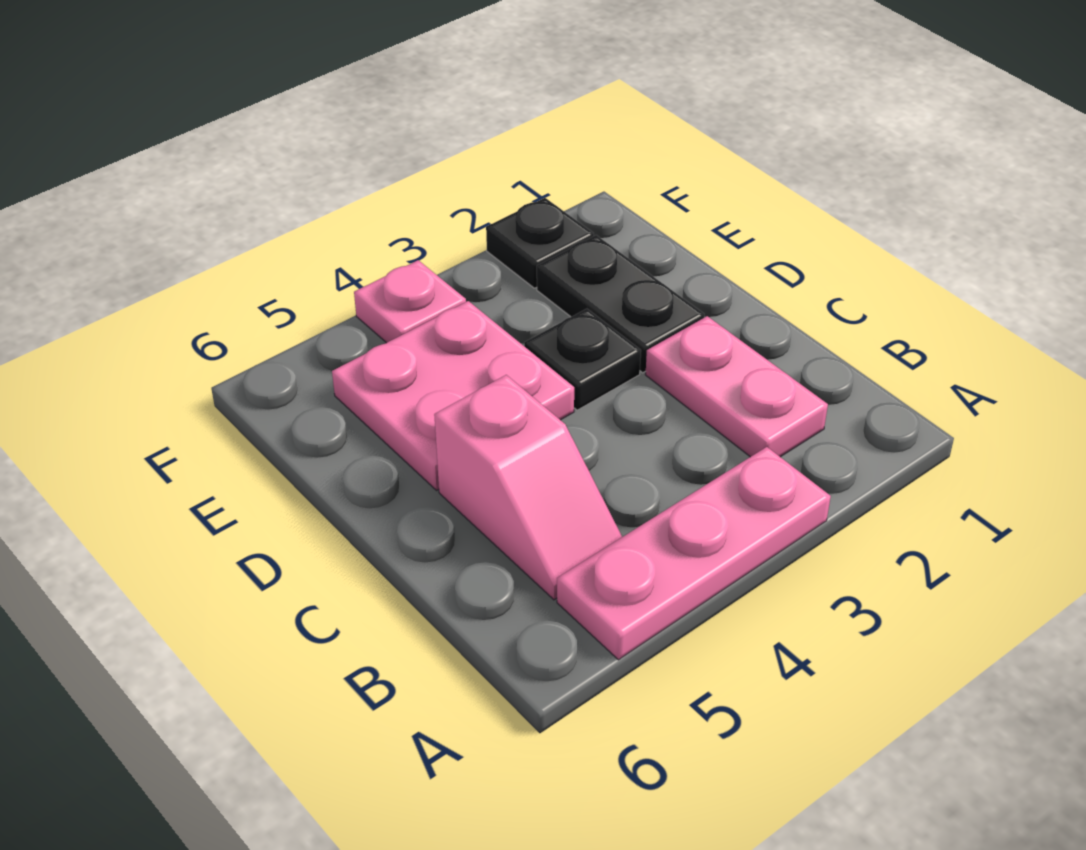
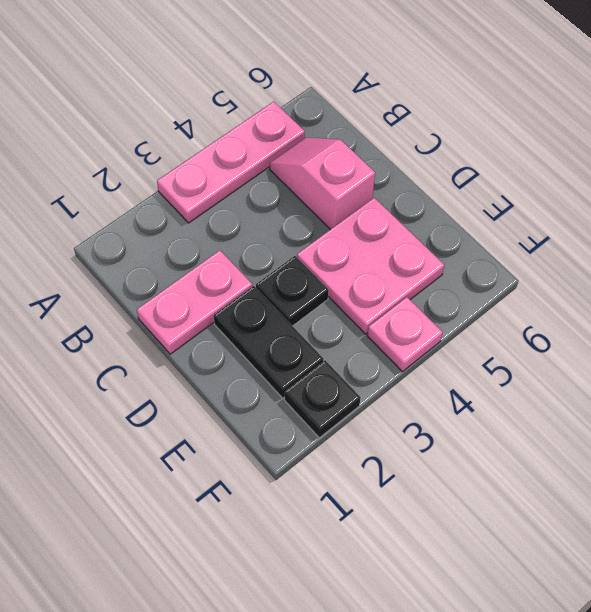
pink 1x2 plate [645,316,828,457] -> pink 1x2 plate turned to [137,250,252,354]

